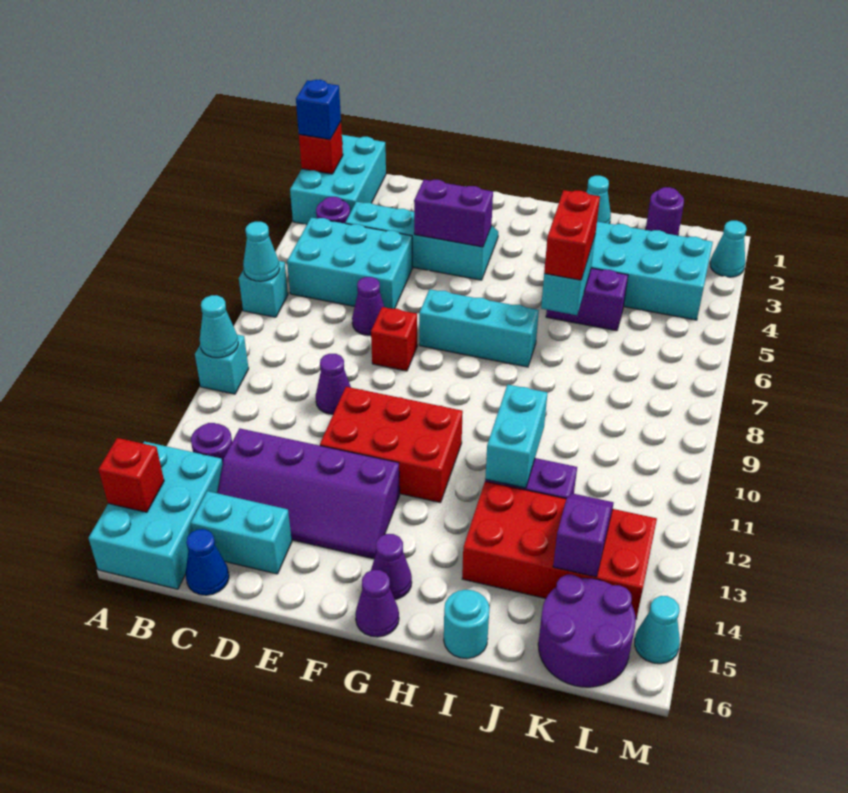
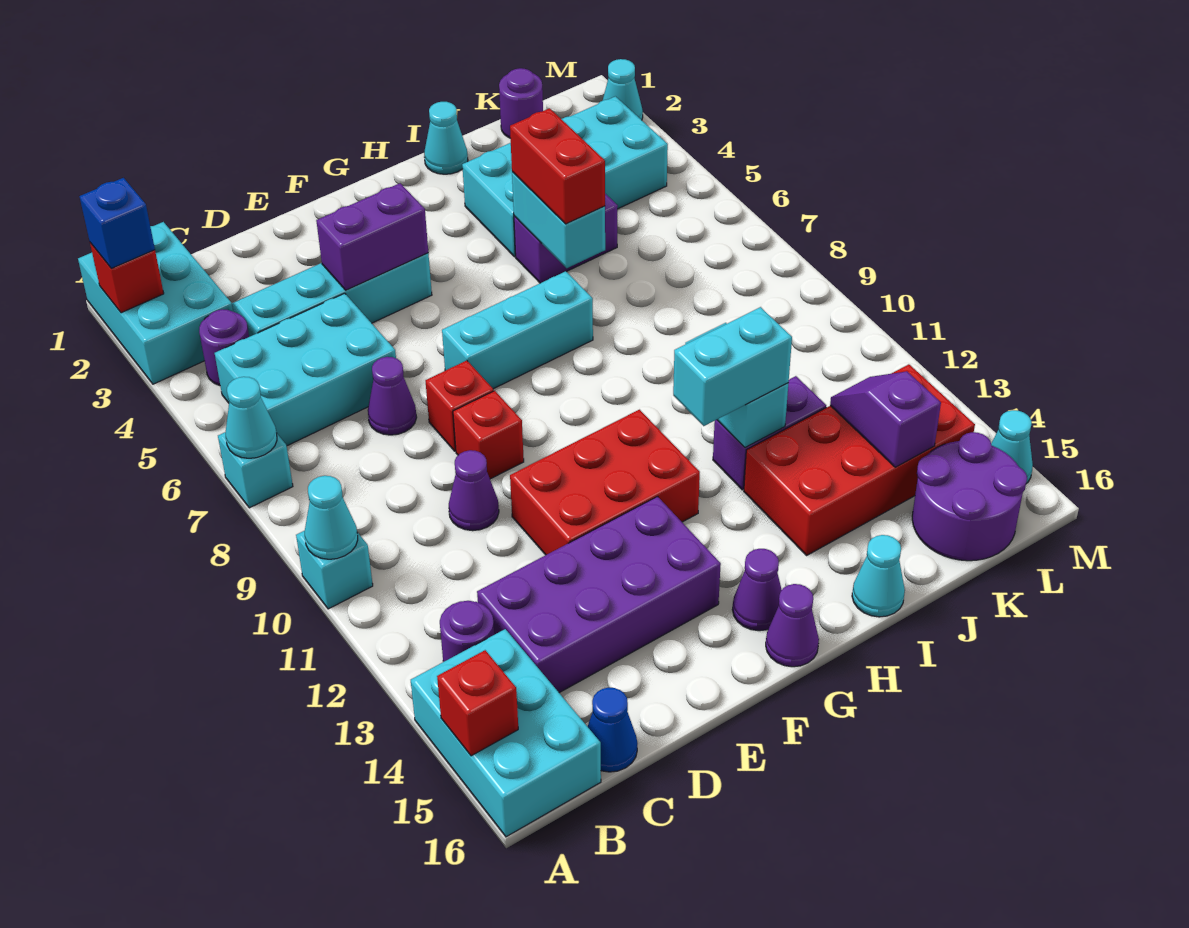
purple 2x4 slope [217,428,400,559] -> purple 2x4 brick [477,497,721,693]
cyan 1x2 brick [191,491,292,574] -> cyan 1x2 brick moved to [673,307,792,426]
none -> red 1x1 brick [453,391,524,479]
cyan 1x1 round brick [444,590,490,659] -> cyan 1x1 cone [852,535,905,617]

